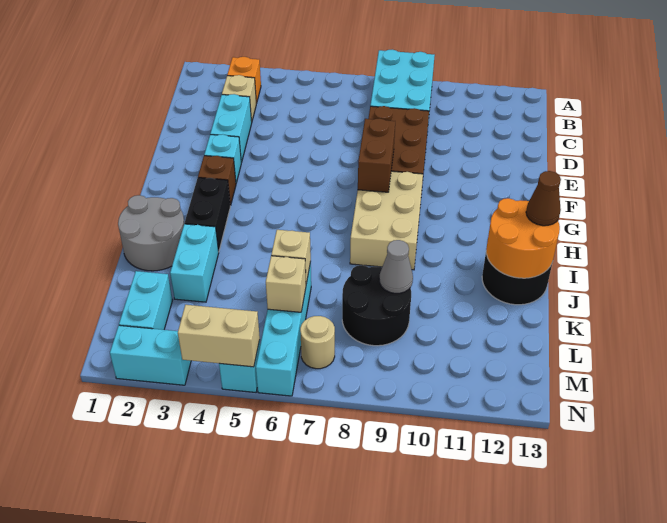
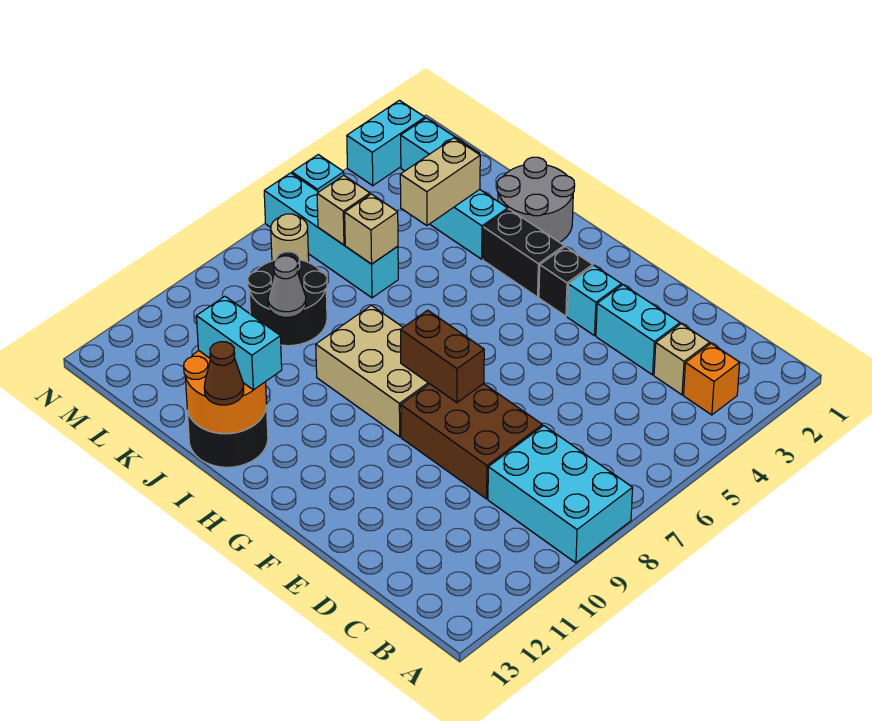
brown 1x1 brick [198,156,236,205] -> black 1x1 brick [539,247,593,316]
none -> cyan 1x2 brick [197,296,282,390]
tan 1x2 brick [178,305,260,367] -> tan 1x2 brick moved to [400,138,480,226]

